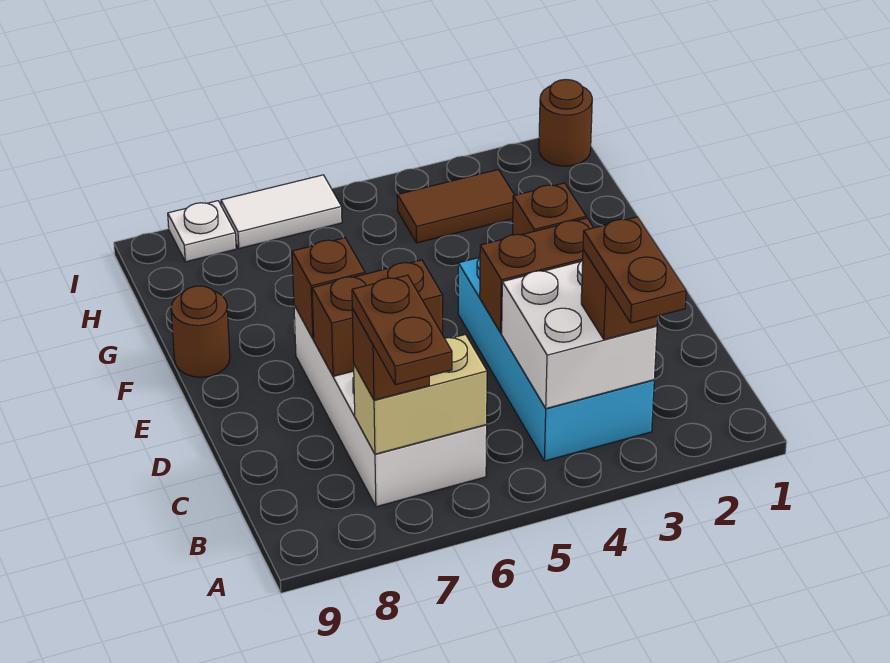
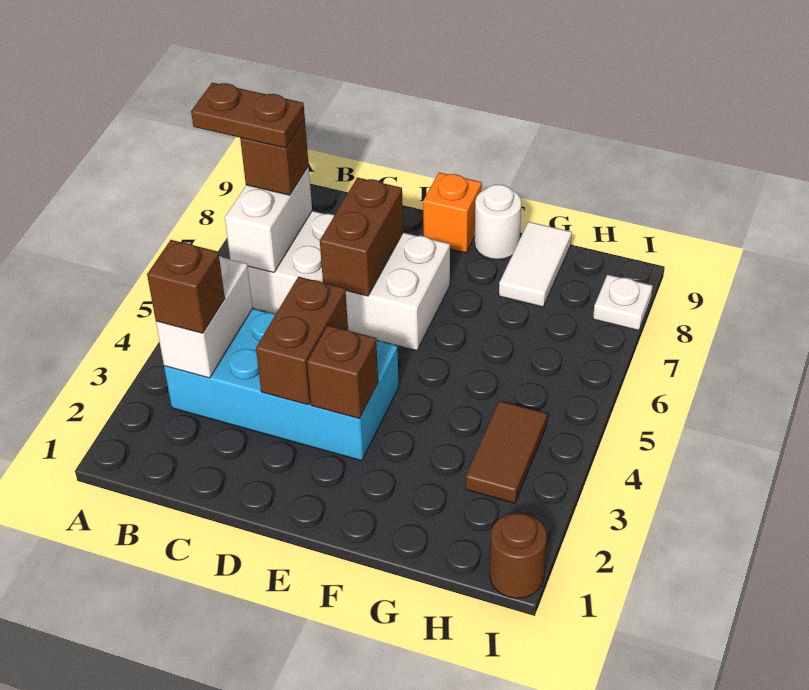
brown 1x2 plate [583,217,686,323] -> none
white 2x2 brick [502,260,657,408] -> white 1x2 brick [156,256,253,378]
tan 1x2 brick [354,334,487,454] -> white 1x2 brick [225,167,312,272]
brown 1x1 brick [292,238,365,339] -> none
none -> orange 1x1 brick [423,172,482,253]
brown 1x1 round brick [171,286,230,377] -> white 1x1 round brick [475,185,521,259]
white 1x2 tile [221,175,342,248] -> white 1x2 tile moved to [499,222,572,307]

